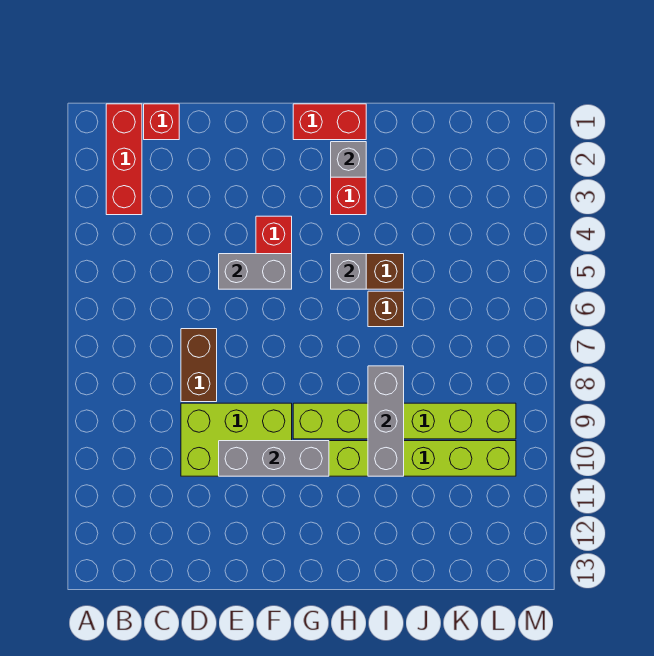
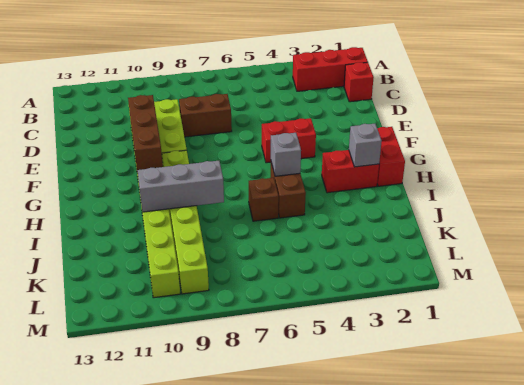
grey 1x2 brick [219,254,292,289] -> none
grey 1x3 brick [219,441,329,476] -> brown 1x3 brick [128,95,163,173]

